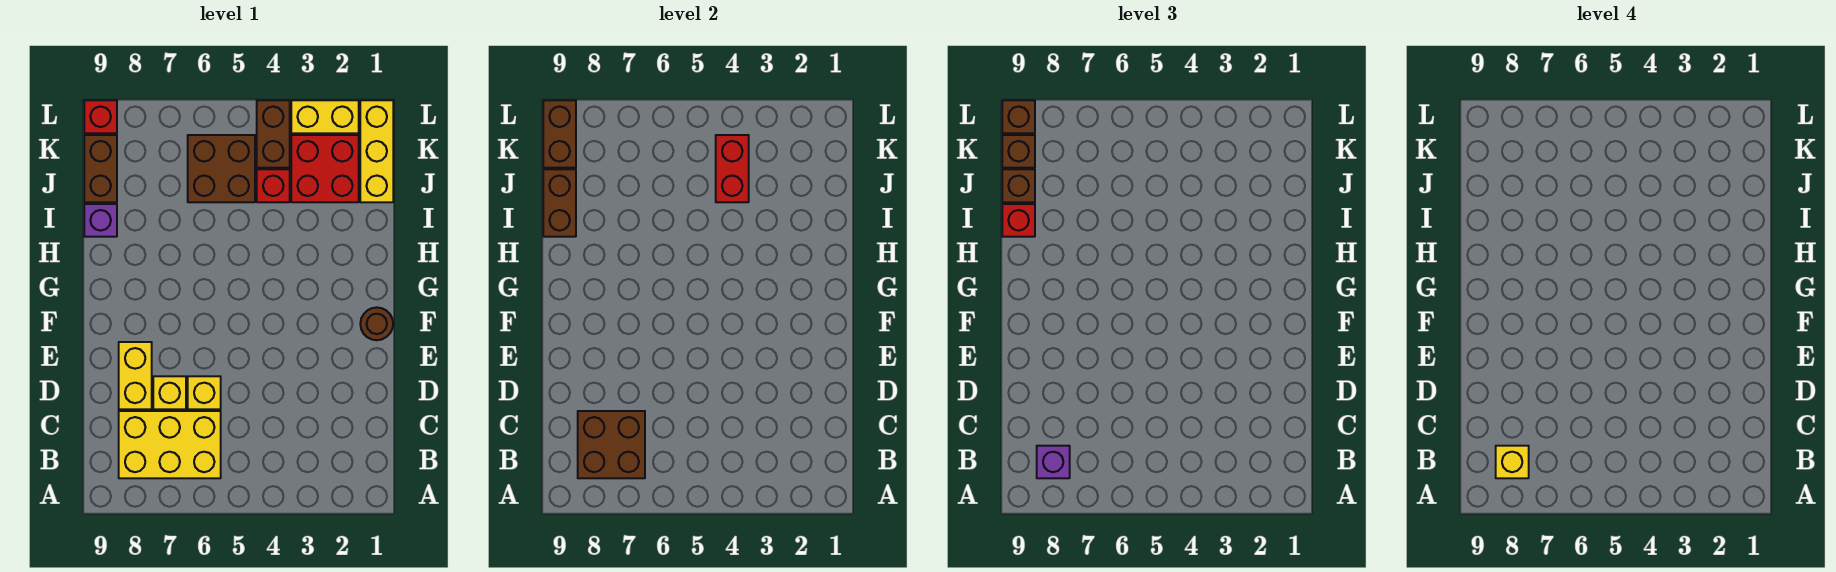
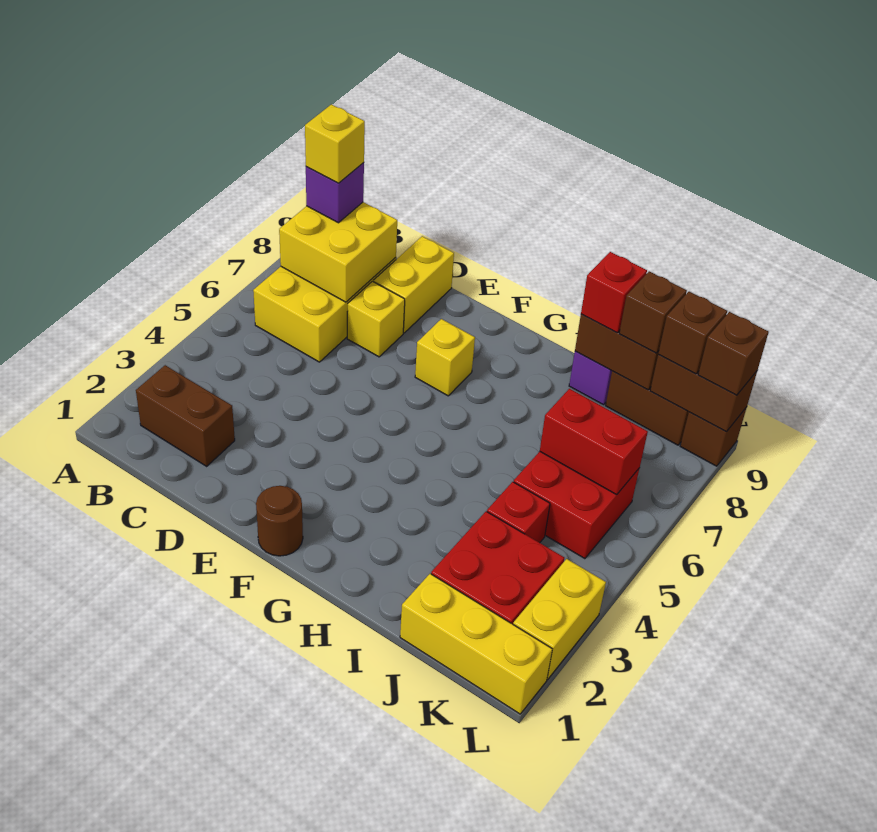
brown 2x2 brick [578,411,645,478] -> yellow 2x2 brick [279,202,397,302]
yellow 1x1 brick [188,376,221,409] -> yellow 1x1 brick moved to [415,319,475,396]
yellow 1x2 brick [119,342,152,409] -> yellow 1x2 brick turned to [374,236,454,333]
red 1x2 brick [716,135,749,202] -> red 1x2 brick moved to [540,389,648,495]
brown 2x2 brick [188,135,255,202] -> red 2x2 brick [514,452,639,559]
brown 1x2 brick [257,100,290,168] -> brown 1x2 brick moved to [136,365,235,466]
red 1x1 brick [84,100,117,133] -> brown 1x1 brick [680,407,747,466]

